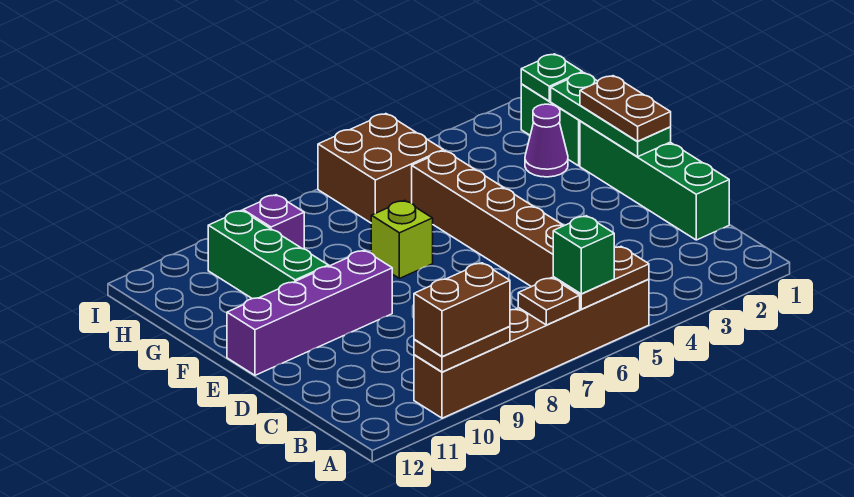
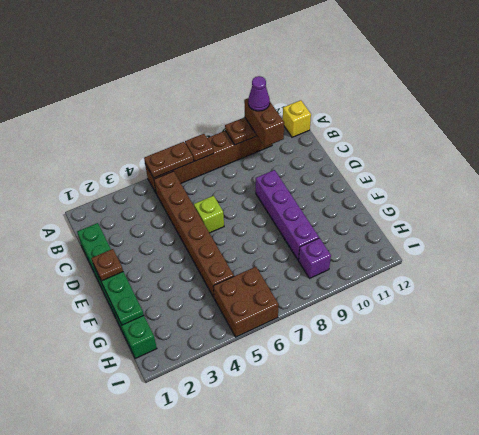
green 1x1 brick [553,216,614,294] -> none
brown 1x2 brick [414,263,510,357] -> brown 1x2 brick turned to [244,98,284,147]
none -> yellow 1x1 brick [283,100,311,137]
brown 1x2 plate [580,76,671,141] -> brown 1x1 plate [91,249,123,281]
purple 1x4 brick [227,250,392,375] -> purple 1x4 brick turned to [256,170,319,260]
lime 1x1 brick [371,200,433,279] -> lime 1x1 brick moved to [194,196,224,233]
green 1x3 brick [208,210,328,299] -> none
purple 1x1 cone [525,104,568,177] -> purple 1x1 cone moved to [248,76,270,111]
green 1x1 plate [521,54,582,101] -> none

